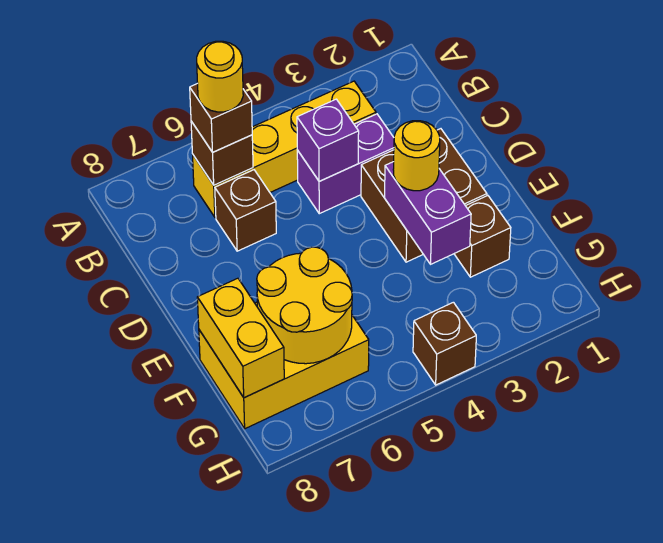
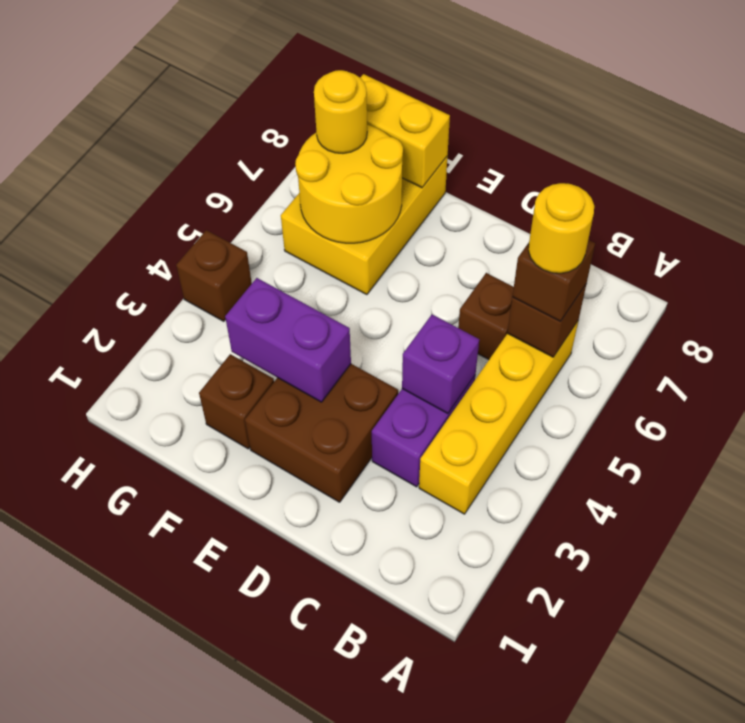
yellow 1x1 round brick [393,121,440,191] -> yellow 1x1 round brick moved to [314,70,367,153]

